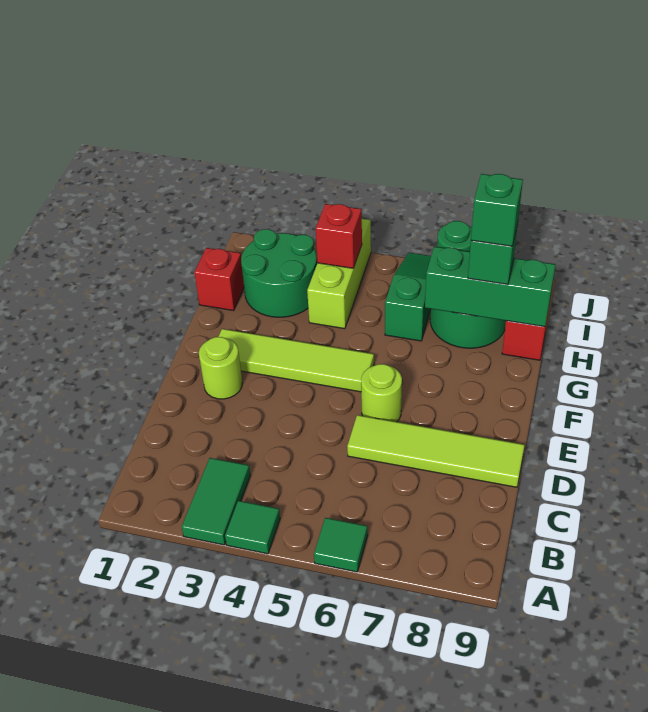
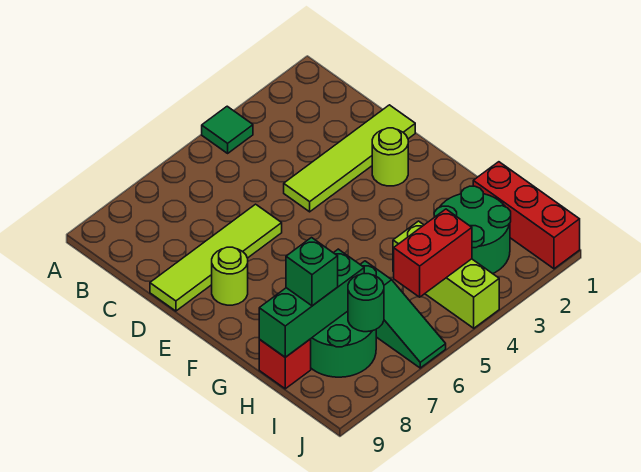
green 1x2 tile [182,458,250,545] -> none
green 1x1 tile [314,518,368,572] -> none
lime 1x1 round brick [361,364,402,422] -> lime 1x1 round brick moved to [212,247,248,305]
lime 1x4 tile [218,329,374,392] -> lime 1x4 tile moved to [284,105,415,212]
red 1x1 brick [194,248,244,311] -> red 1x3 brick [473,162,580,269]
green 1x1 brick [471,174,523,246] -> none
red 1x1 brick [316,204,362,268] -> red 1x2 brick [394,209,472,297]

